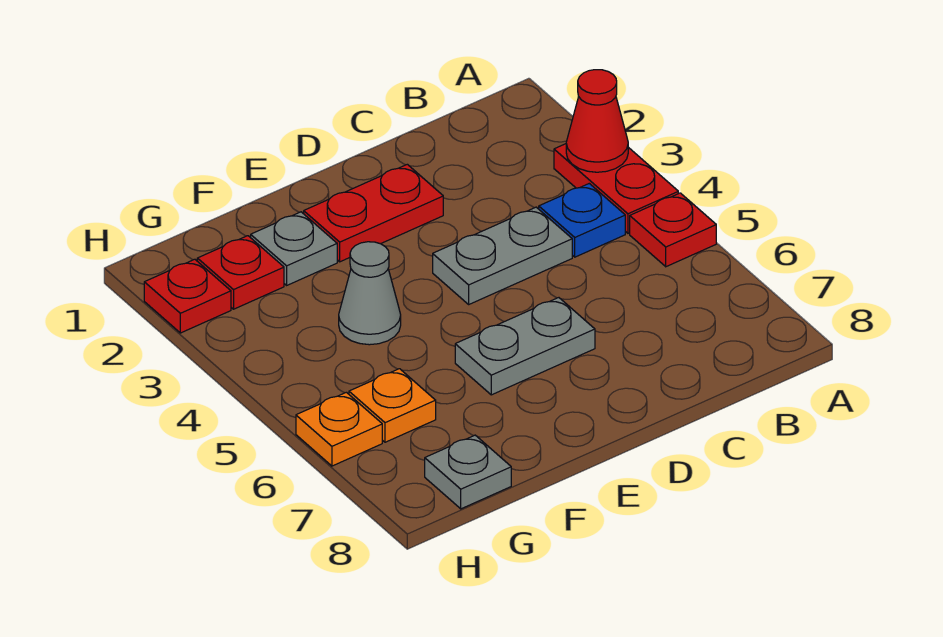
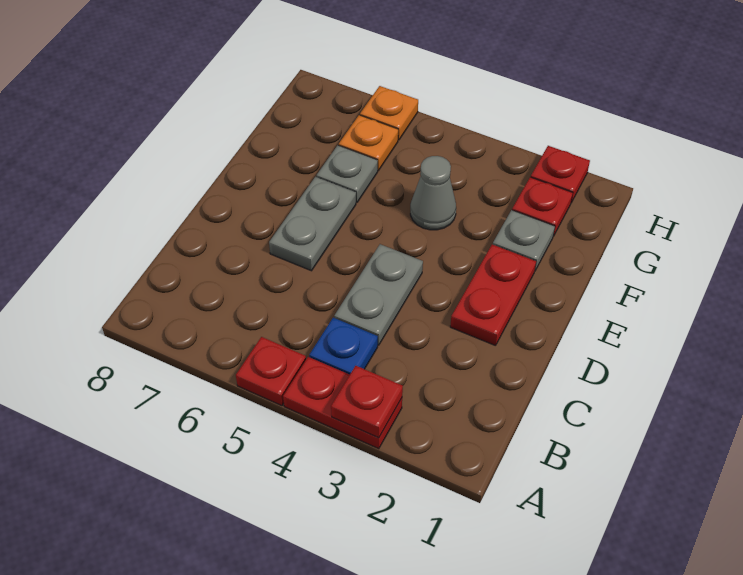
red 1x1 cone [566,70,628,172] -> red 1x1 plate [331,366,403,438]
grey 1x1 plate [425,435,511,509] -> grey 1x1 plate moved to [316,145,378,203]

